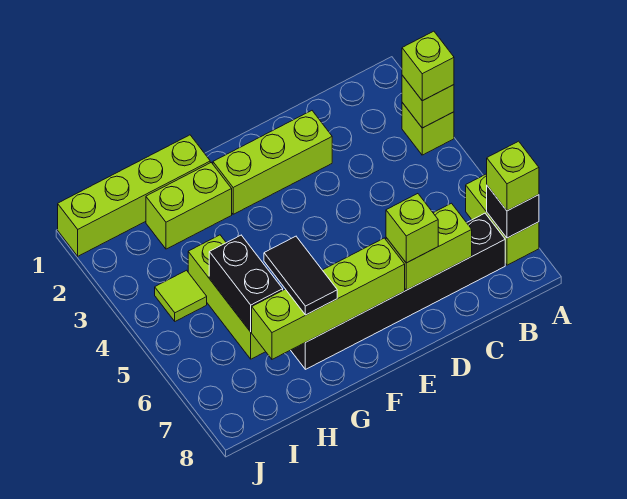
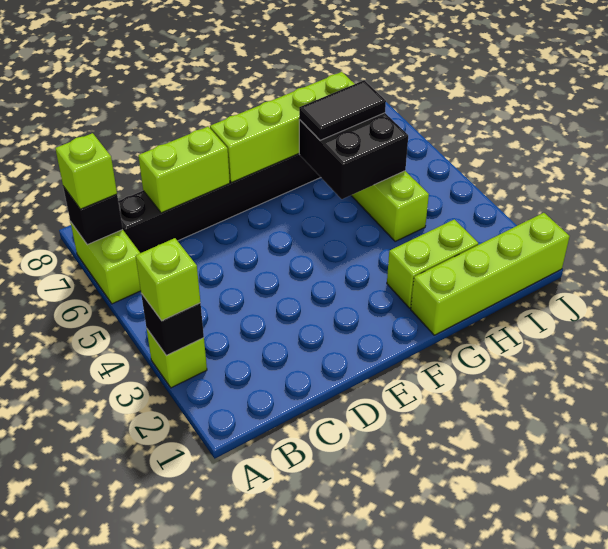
lime 1x1 brick [402,75,454,128] -> black 1x1 brick [141,293,204,356]
lime 1x3 brick [213,111,332,214] -> none
lime 1x1 brick [386,194,438,263] -> none
black 1x2 tile [264,236,337,315] -> black 1x2 tile turned to [299,80,386,140]
black 1x2 brick [209,235,283,332] -> black 2x2 brick [299,113,408,199]
lime 1x1 tile [155,270,207,321] -> none

